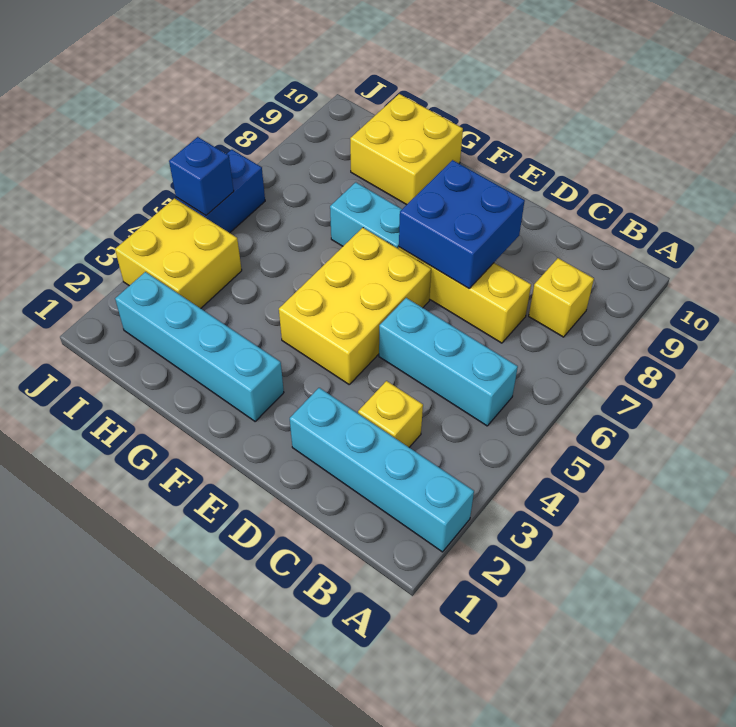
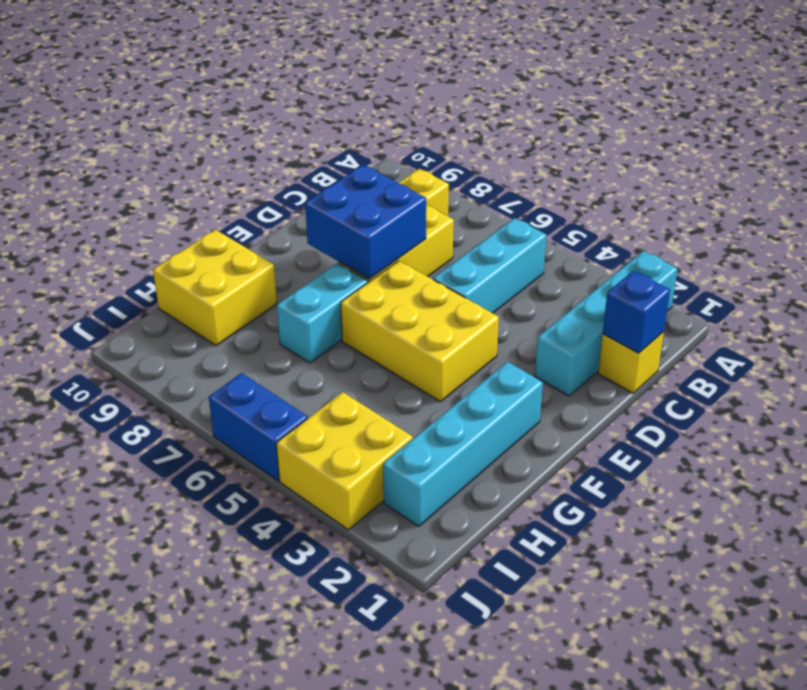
yellow 1x1 brick [358,381,423,447] -> yellow 1x1 brick moved to [598,332,664,393]
blue 1x1 brick [169,137,234,215] -> blue 1x1 brick moved to [603,271,670,353]

